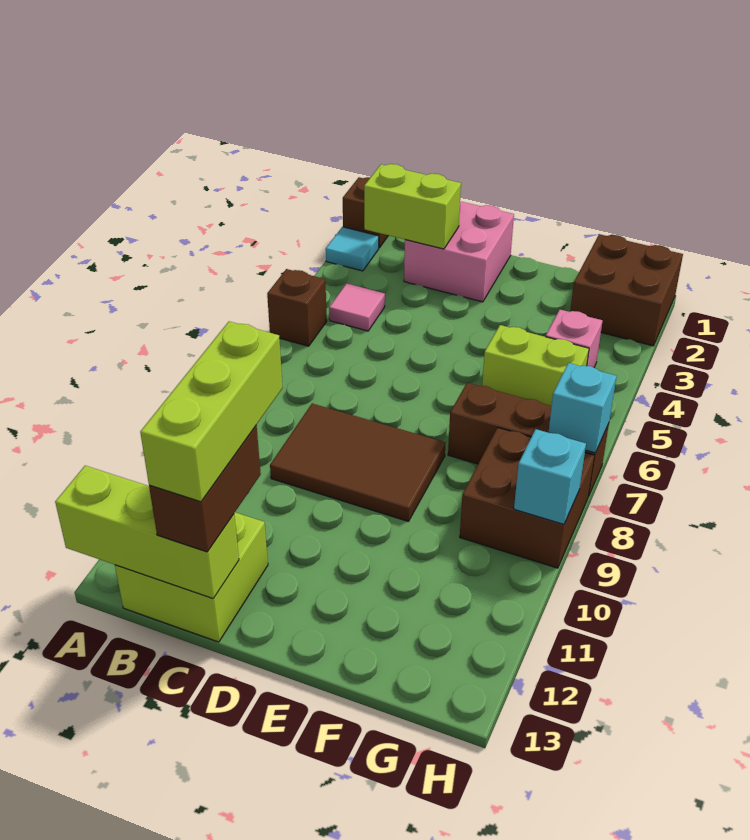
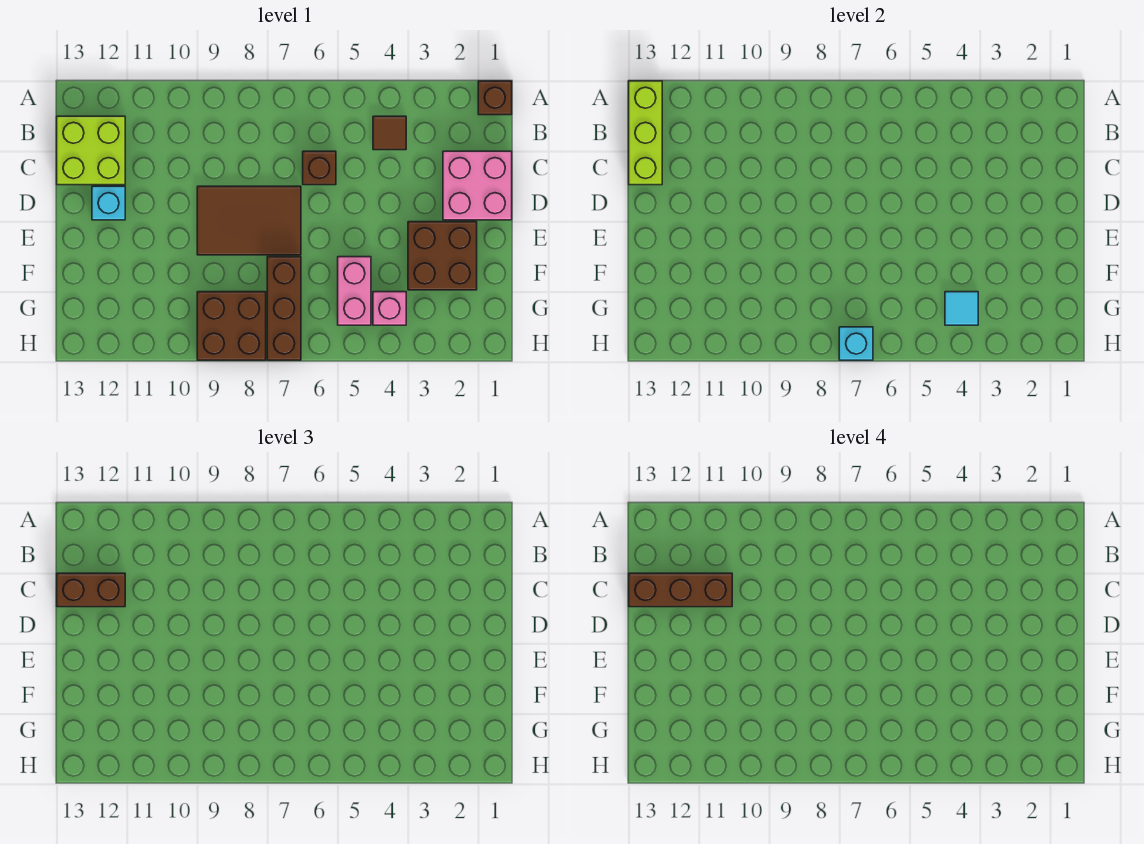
cyan 1x1 tile [326,227,379,271] -> cyan 1x1 tile moved to [945,292,978,325]
brown 1x1 brick [267,269,327,346] -> brown 1x1 brick moved to [303,151,336,185]
lime 1x2 brick [364,164,461,249] -> none
pink 1x1 tile [329,283,385,331] -> brown 1x1 tile [373,116,406,150]
brown 2x3 tile [270,404,445,522] -> brown 2x3 tile turned to [197,186,301,255]
lime 1x3 brick [140,321,283,502] -> brown 1x3 brick [629,573,732,607]
lime 1x2 brick [482,325,589,406] -> pink 1x2 brick [338,257,371,325]
brown 2x2 brick [570,234,683,346] -> brown 2x2 brick moved to [408,222,477,290]
cyan 1x1 brick [514,429,586,524] -> cyan 1x1 brick moved to [92,186,125,220]

